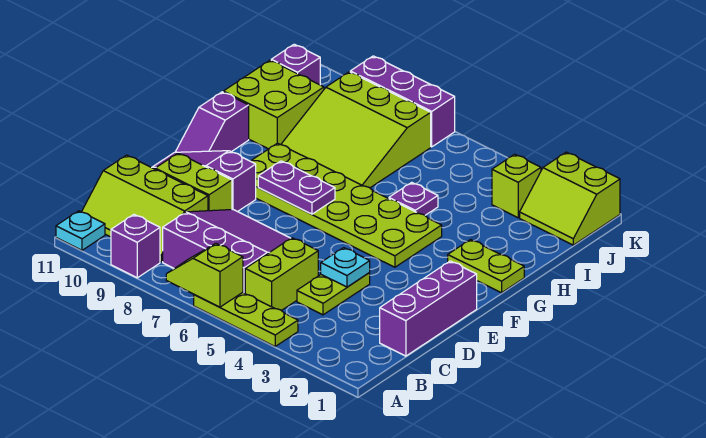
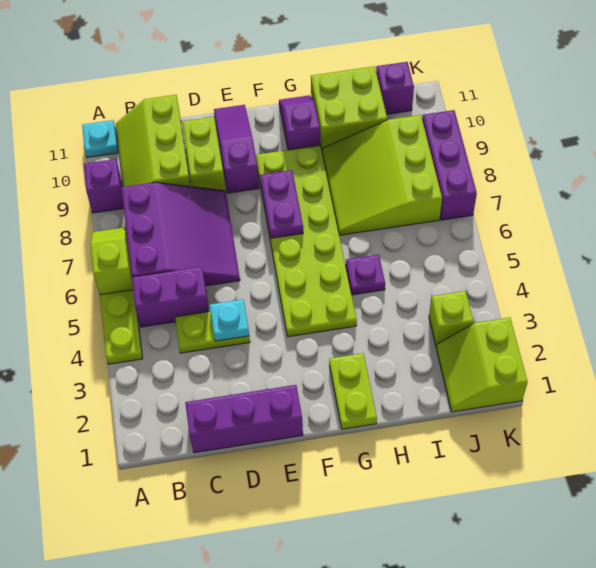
lime 1x2 brick [245,238,318,311] -> purple 1x2 brick [132,267,209,327]
purple 1x2 slope [176,92,249,152] -> purple 1x2 slope turned to [279,95,320,150]

